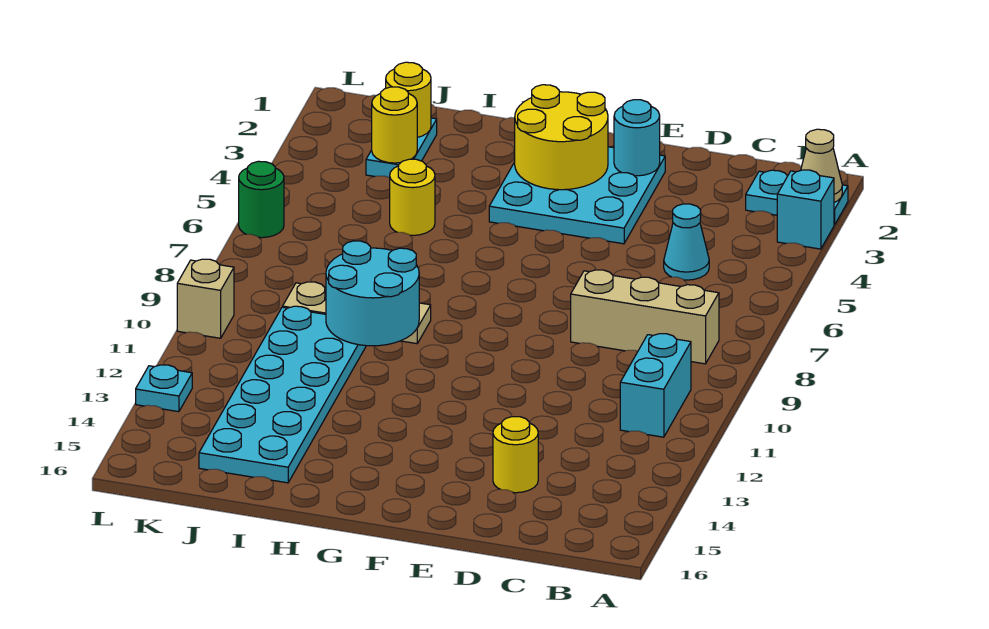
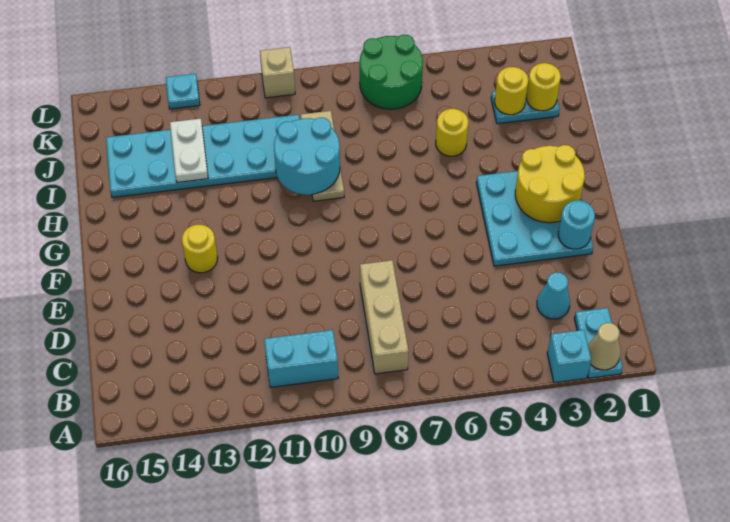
cyan 1x1 cone [664,204,709,280] -> cyan 1x1 cone moved to [537,272,570,319]
yellow 1x1 round brick [493,417,538,493] -> yellow 1x1 round brick moved to [182,225,218,273]
none -> white 1x2 plate [170,119,208,182]
green 1x1 round brick [239,161,284,238] -> green 2x2 round brick [360,35,423,109]

